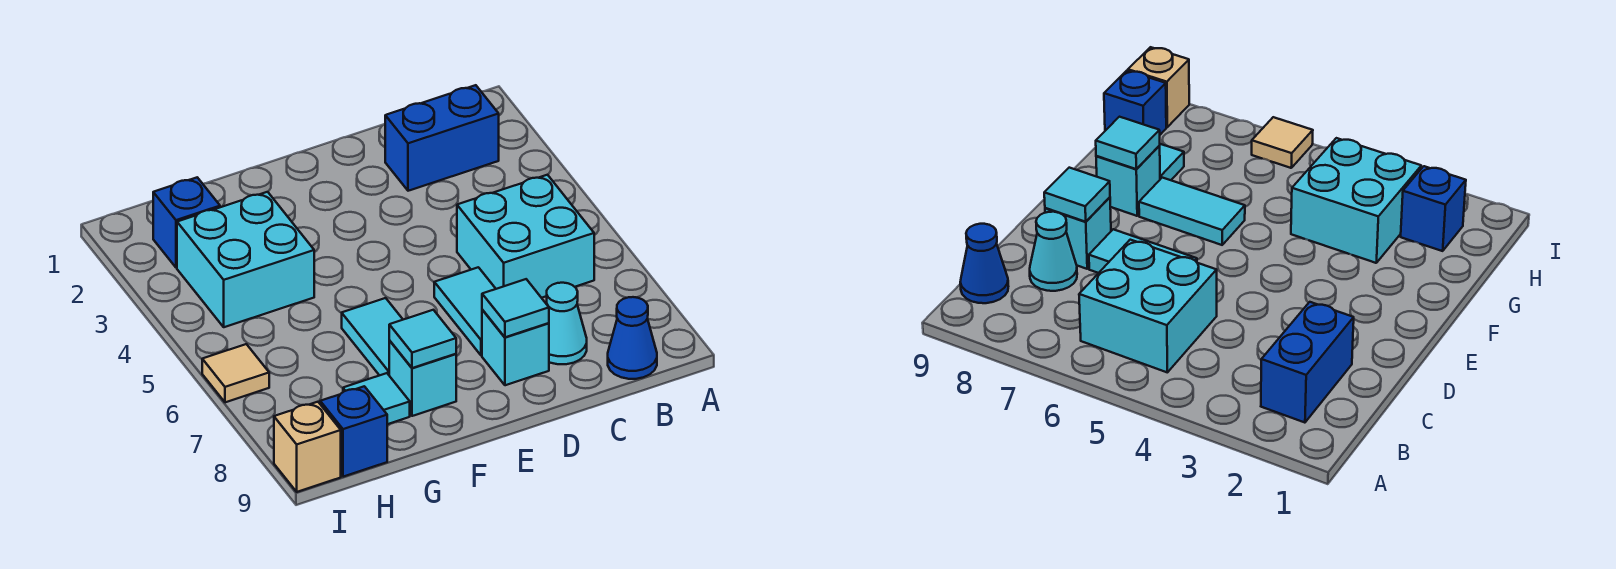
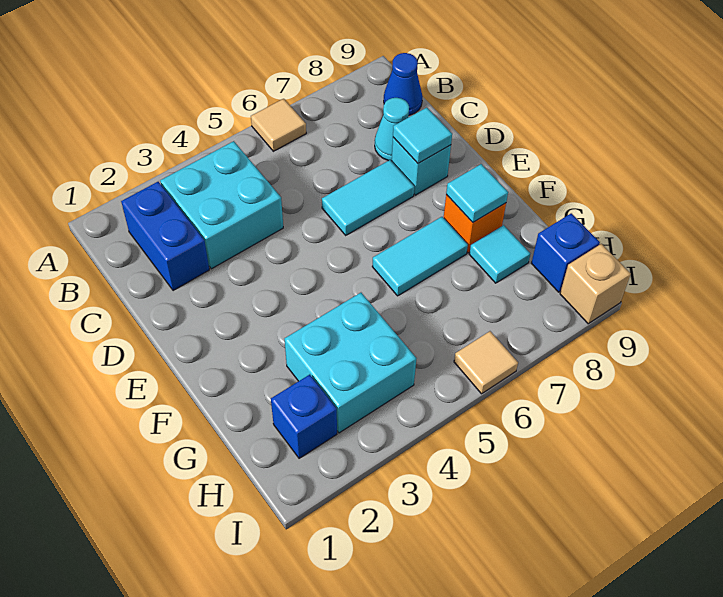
none -> tan 1x1 tile [251,99,306,151]
cyan 2x2 brick [457,175,594,298] -> cyan 2x2 brick moved to [160,141,283,269]
cyan 1x1 brick [389,341,456,416] -> orange 1x1 brick [443,194,506,253]

